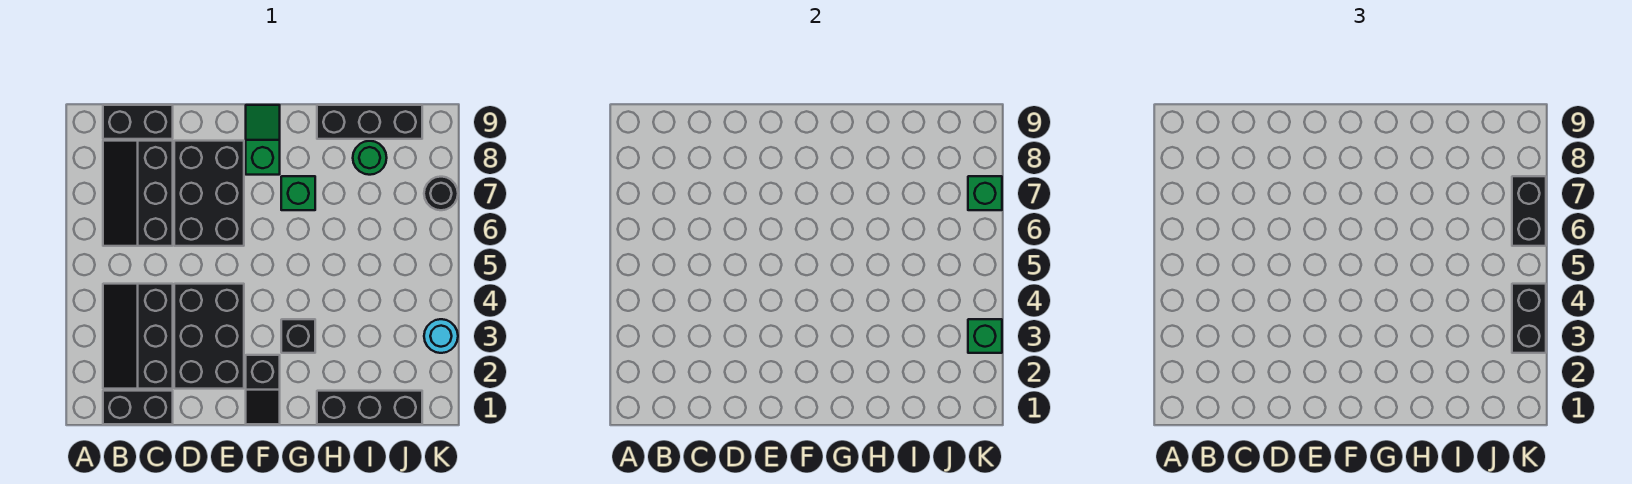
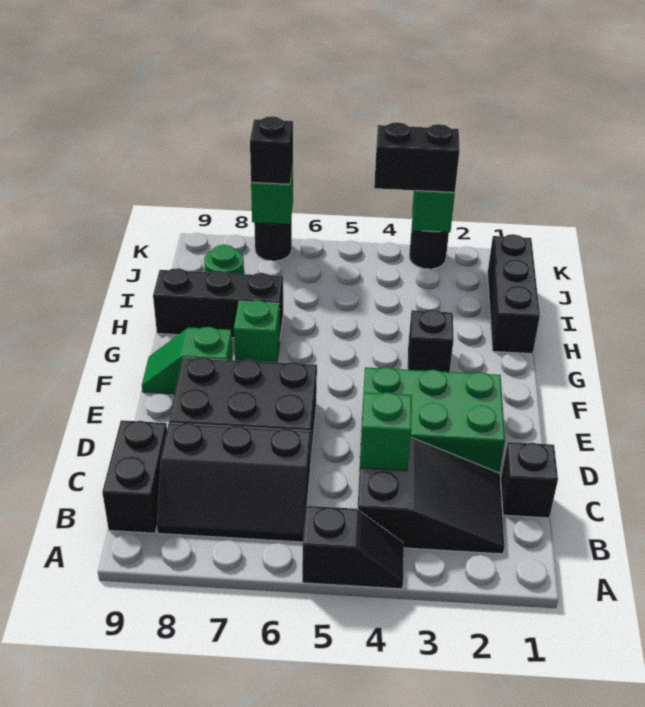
black 1x2 brick [103,391,173,424] -> black 1x1 brick [501,442,558,518]
black 2x3 slope [103,284,173,389] -> black 2x3 slope turned to [358,438,504,554]
none -> green 1x1 brick [360,392,412,471]
black 2x3 brick [174,284,244,389] -> green 2x3 brick [360,367,505,473]
black 1x2 slope [246,355,280,424] -> black 1x2 slope moved to [302,506,404,589]
black 1x3 brick [317,105,422,139] -> black 1x3 brick turned to [153,268,283,338]
cyan 1x1 round brick [424,319,458,353] -> black 1x1 round brick [409,229,449,269]
black 1x2 brick [1512,176,1546,246] -> black 1x1 brick [250,116,293,184]

